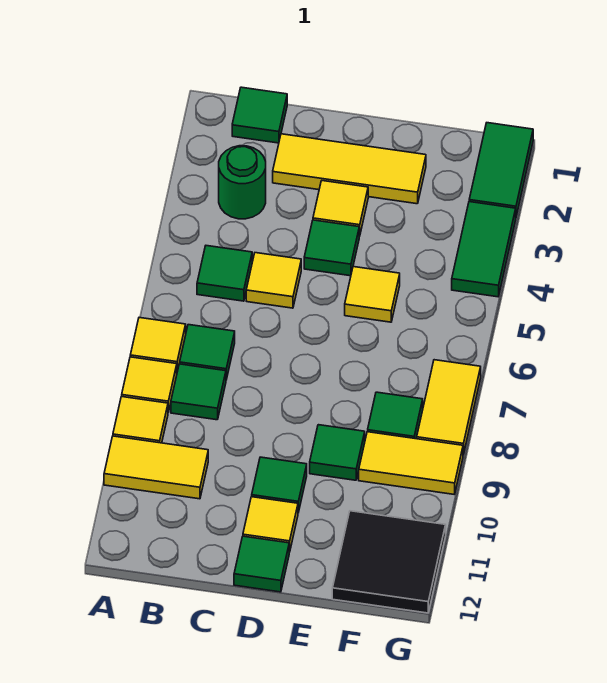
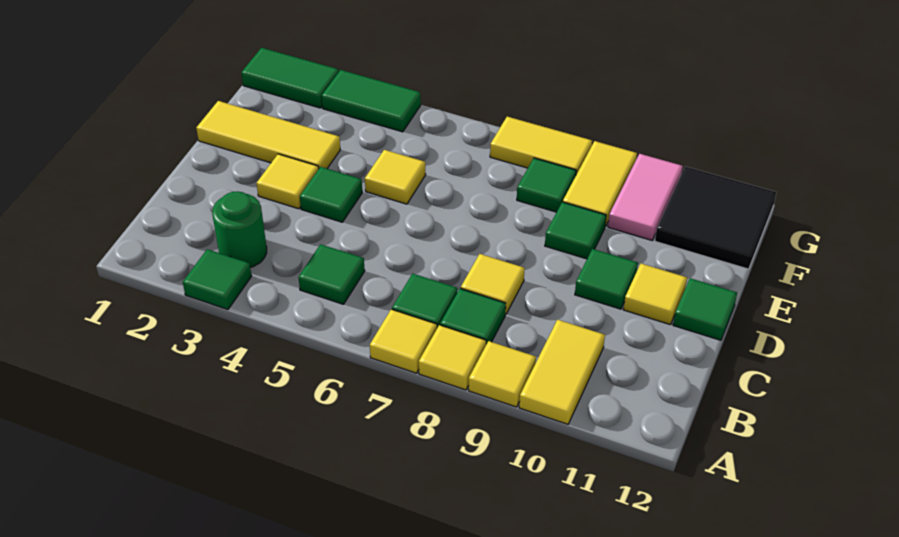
green 1x1 tile [232,87,287,143] -> green 1x1 tile moved to [183,249,251,310]
yellow 1x3 tile [273,134,426,204] -> yellow 1x3 tile turned to [196,101,340,169]
yellow 1x1 tile [246,253,301,308] -> yellow 1x1 tile moved to [461,254,525,314]
none -> pink 1x2 tile [608,154,683,240]

